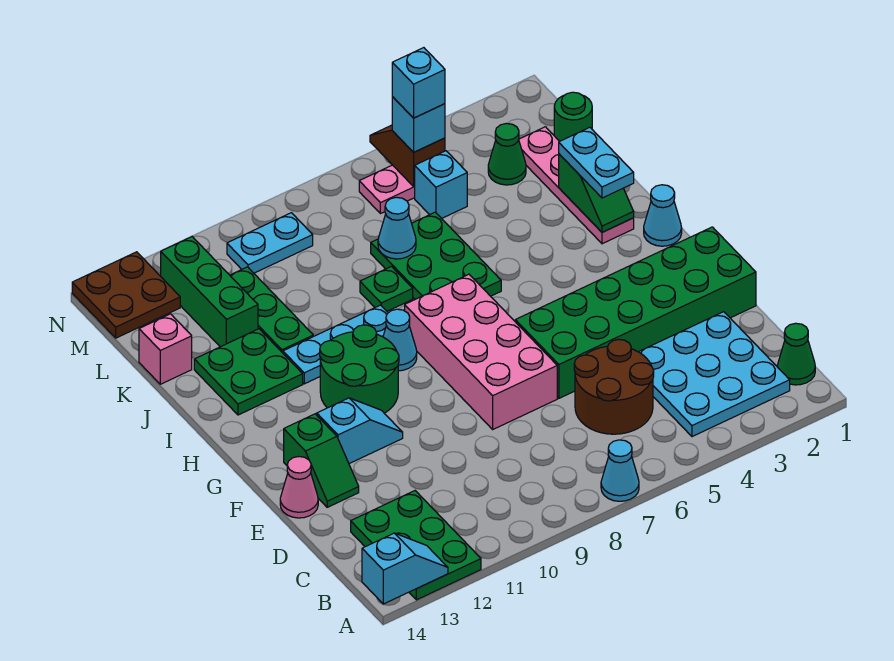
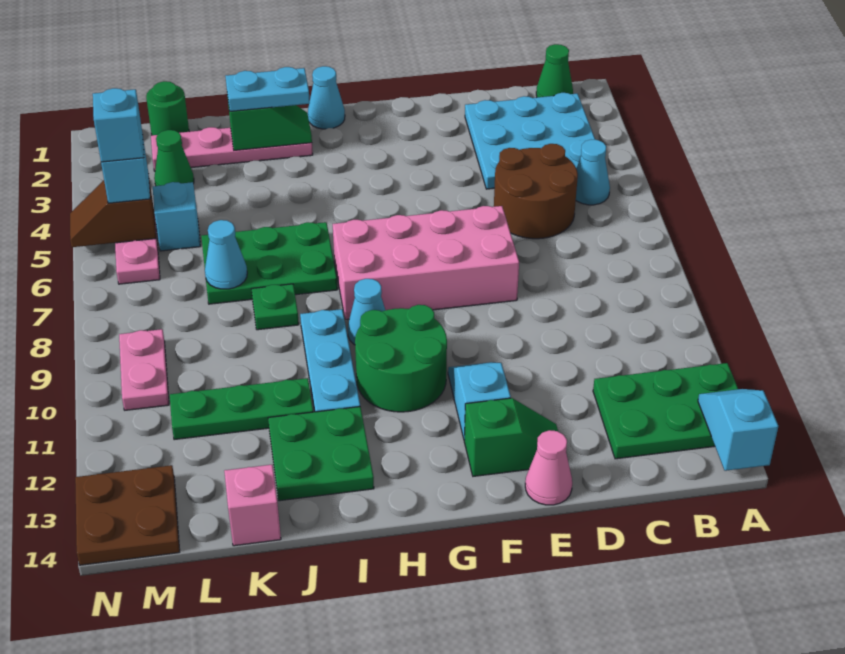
cyan 1x1 cone [601,440,639,501] -> cyan 1x1 cone moved to [576,140,610,205]
green 2x6 brick [515,227,756,398] -> none
green 1x3 brick [161,237,258,347] -> none
cyan 1x2 plate [227,213,313,273] -> pink 1x2 plate [119,329,169,410]

